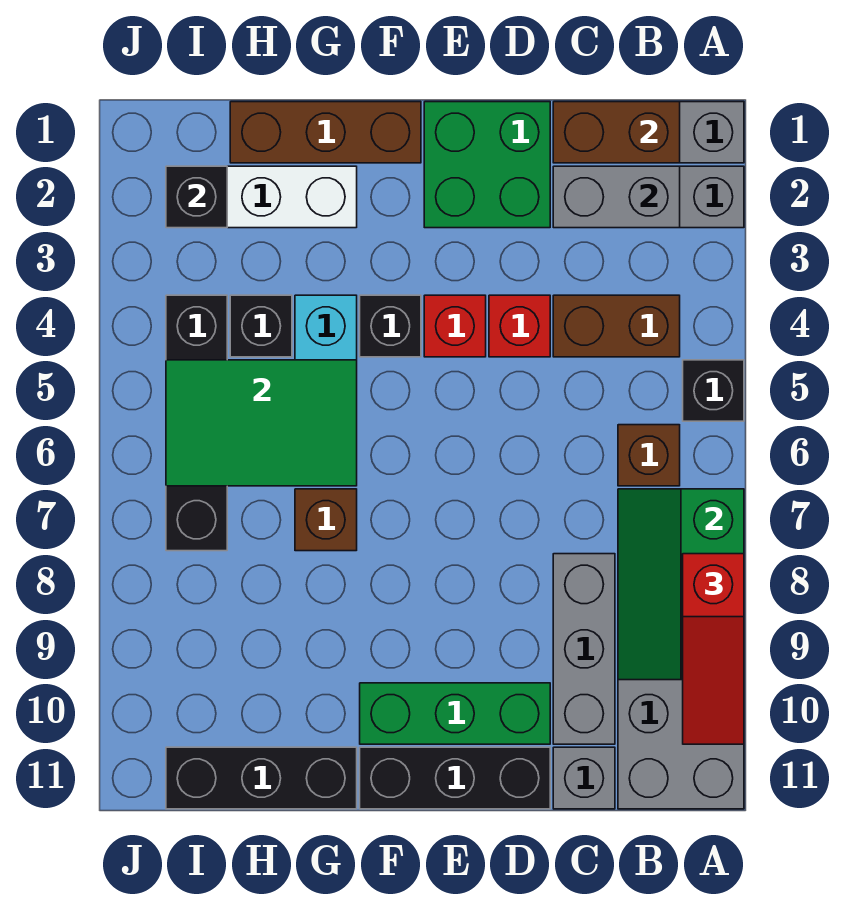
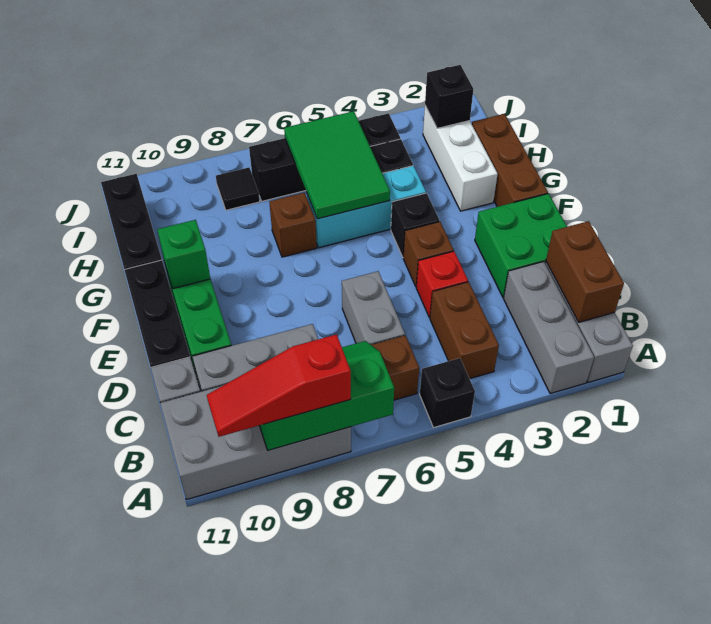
grey 1x2 brick [553,166,680,228] -> grey 1x2 brick moved to [342,271,405,345]
red 1x1 brick [424,295,486,357] -> brown 1x1 brick [403,222,454,287]
none -> green 1x1 brick [157,220,210,289]
none -> black 1x1 tile [216,168,260,210]

